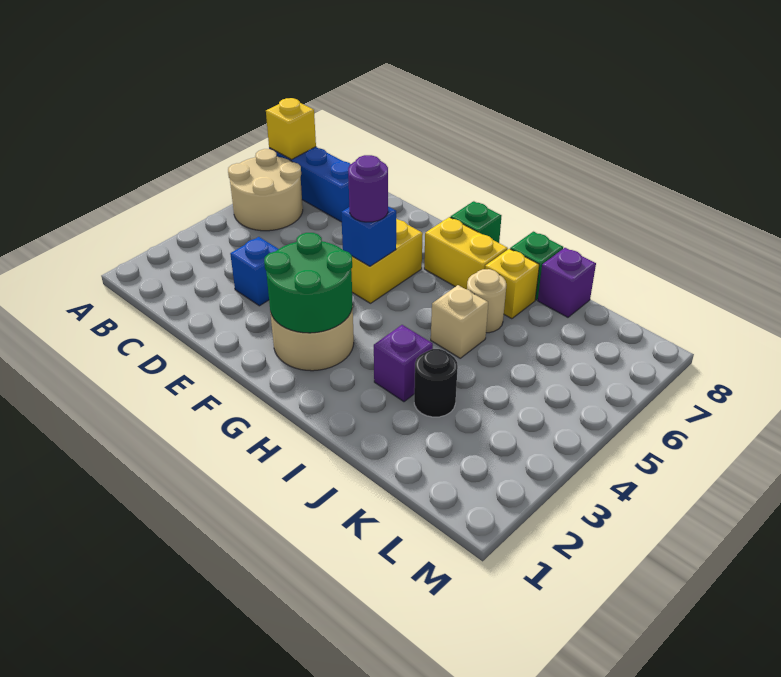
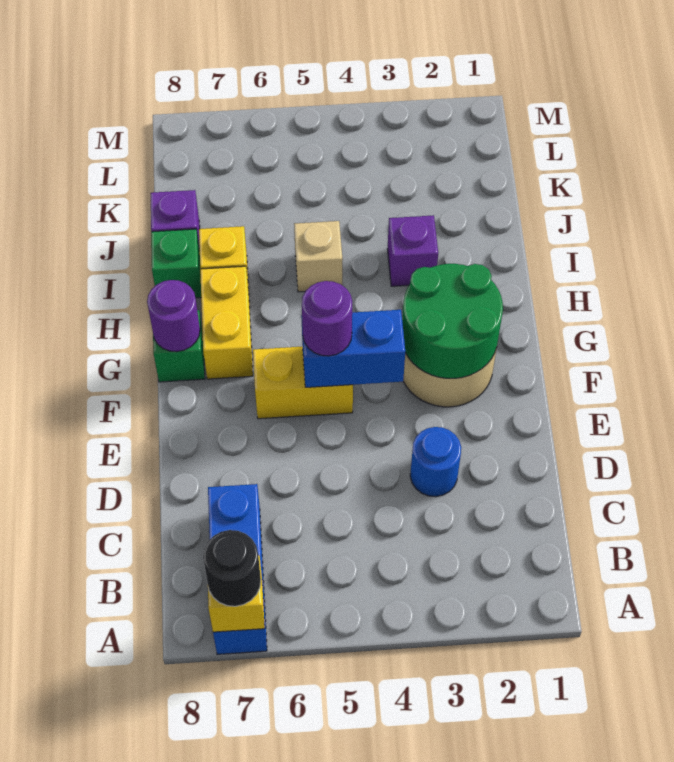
tan 2x2 round brick [228,149,303,231] -> none
blue 1x1 brick [230,237,278,306] -> blue 1x1 round brick [410,427,461,497]
blue 1x1 brick [341,207,396,266] -> blue 1x2 brick [301,310,405,387]
none -> purple 1x1 round brick [147,280,200,352]
tan 1x1 round brick [467,269,506,333] -> none
black 1x1 round brick [414,349,458,417] -> black 1x1 round brick moved to [203,530,261,606]

